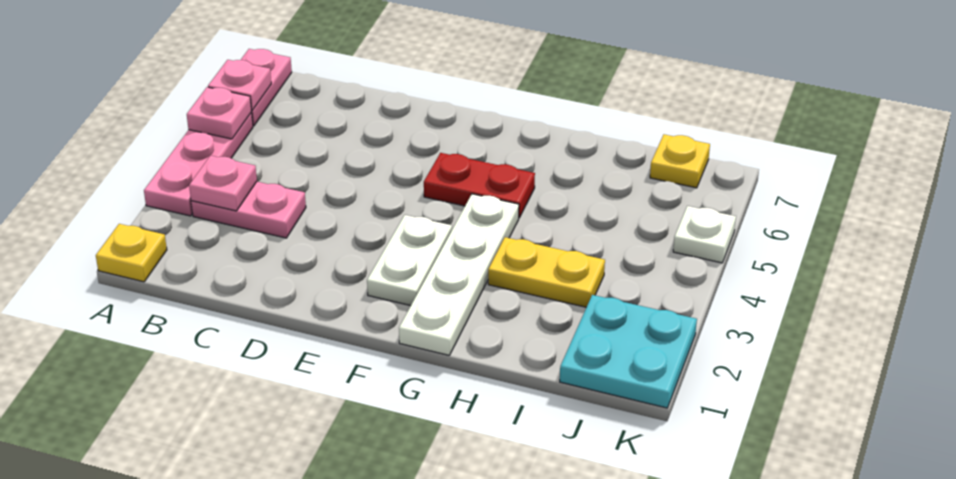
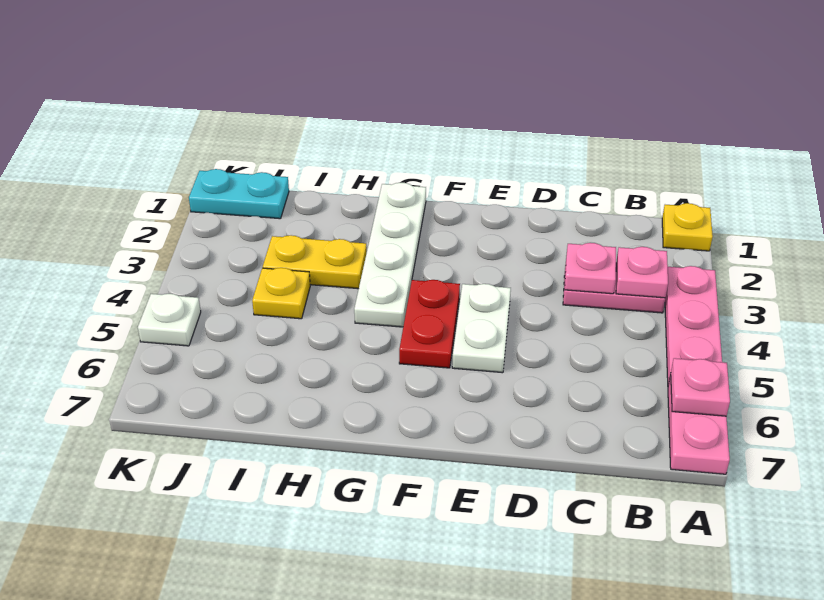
pink 1x1 plate [187,87,252,139] -> pink 1x1 plate moved to [565,243,616,294]
white 1x2 plate [367,215,452,306] -> white 1x2 plate moved to [452,284,511,373]
red 1x2 plate [424,153,535,218] -> red 1x2 plate turned to [399,280,460,368]
cyan 2x2 plate [560,295,697,408] -> cyan 1x2 plate [189,169,289,219]
yellow 1x1 plate [650,134,710,188] -> yellow 1x1 plate moved to [252,268,310,319]

